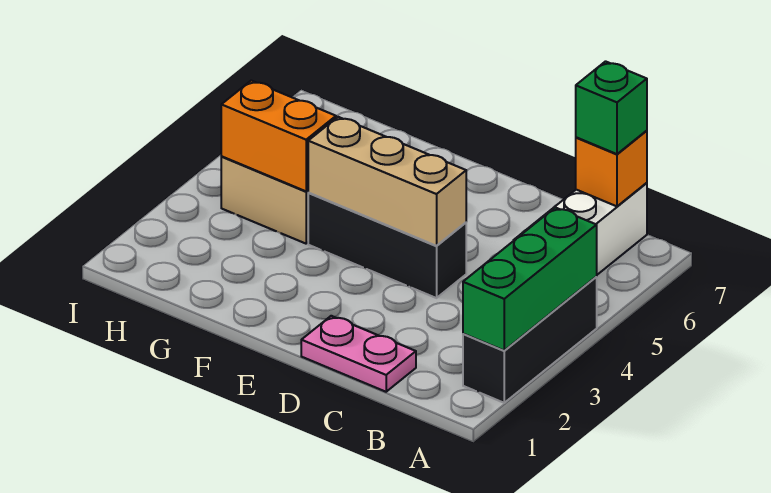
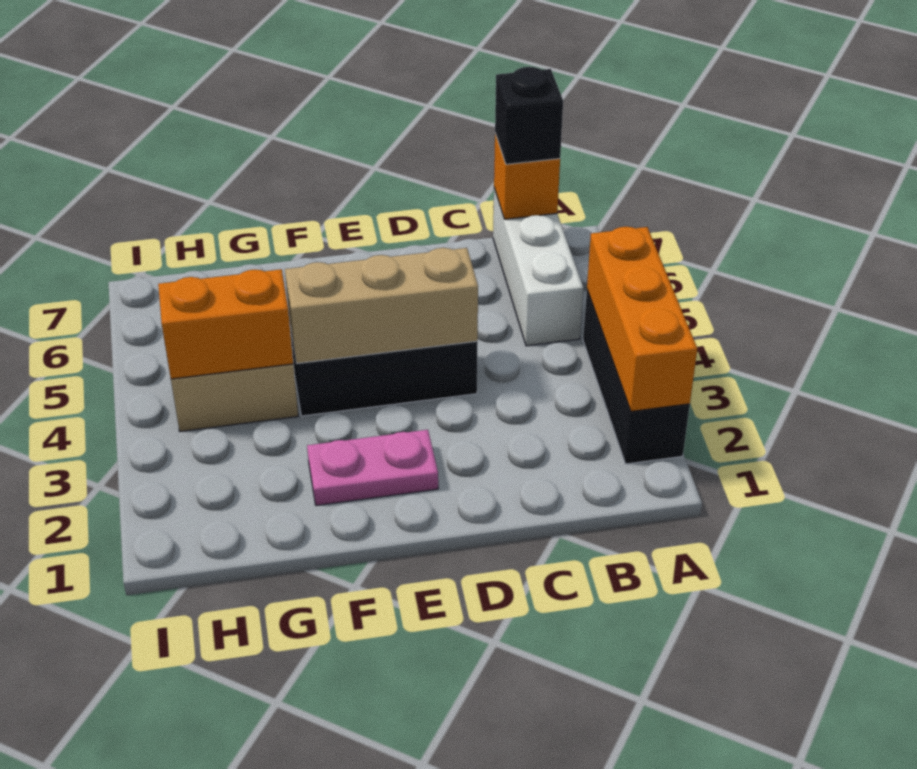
green 1x3 brick [463,207,597,350] -> orange 1x3 brick [587,227,697,411]
green 1x1 brick [576,61,647,154] -> black 1x1 brick [495,67,563,164]
pink 1x2 plate [301,316,416,392] -> pink 1x2 plate moved to [307,430,438,506]

